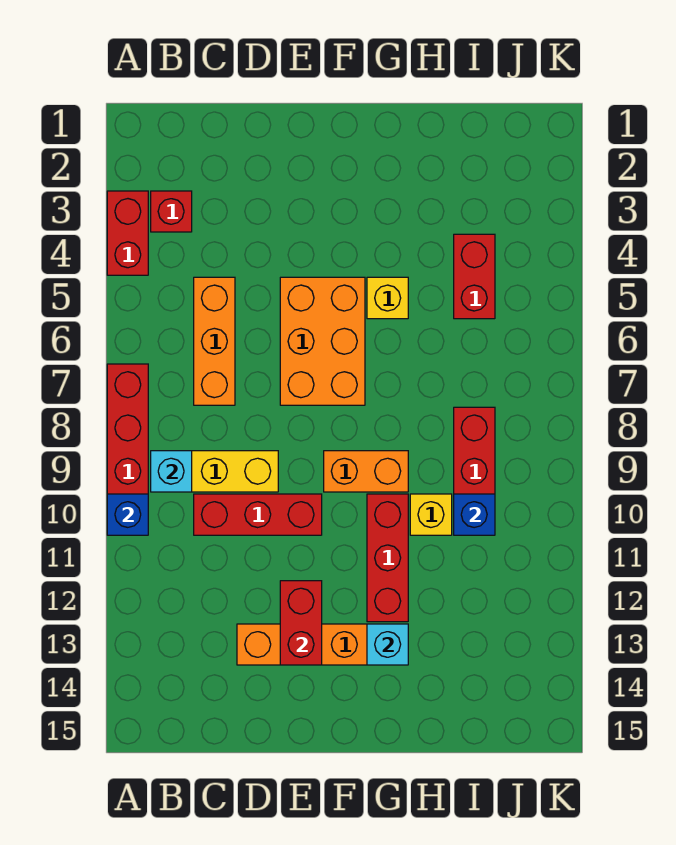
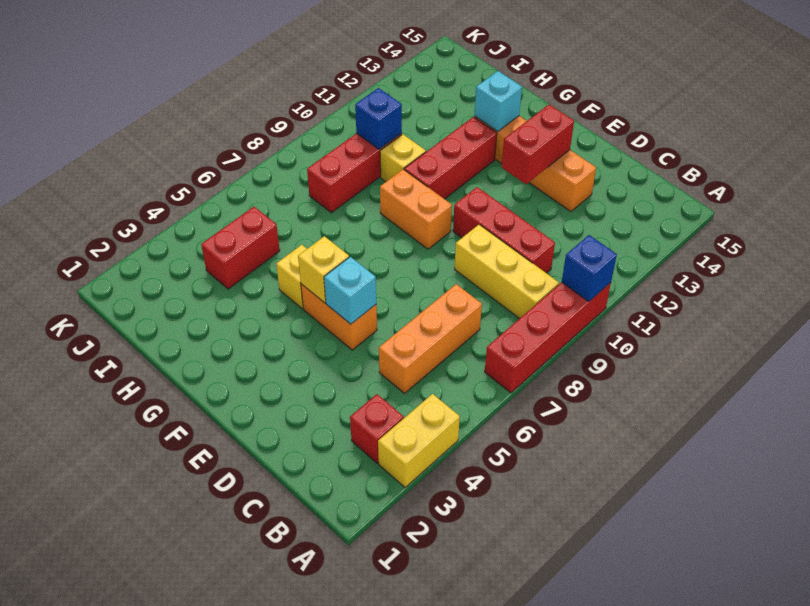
red 1x2 brick [107,191,148,275] -> yellow 1x2 brick [378,394,460,487]
cyan 1x1 brick [151,451,192,492] -> cyan 1x1 brick moved to [324,257,376,324]
orange 2x3 brick [280,277,365,405] -> orange 1x2 brick [301,284,377,350]
none -> yellow 1x1 brick [298,236,349,303]

